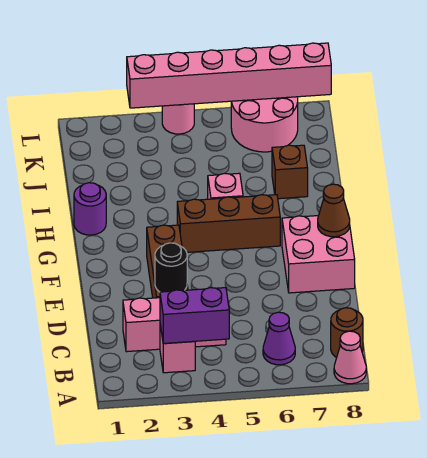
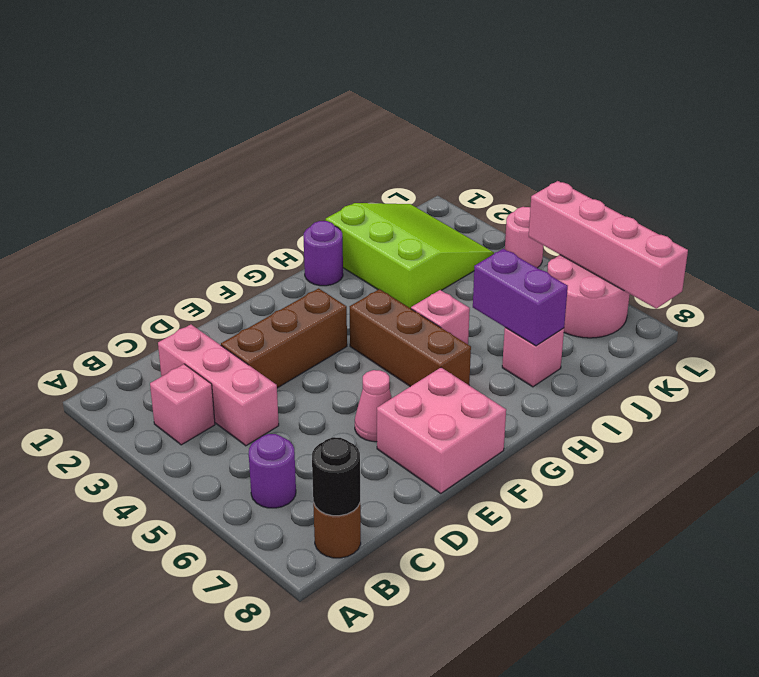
pink 1x1 cone [334,331,366,384] -> pink 1x1 cone moved to [355,370,392,442]
purple 1x2 brick [160,288,229,343] -> purple 1x2 brick moved to [473,249,568,346]
purple 1x1 cone [263,312,295,365] -> purple 1x1 round brick [249,434,296,508]
black 1x1 round brick [155,243,187,292] -> black 1x1 round brick moved to [312,437,360,516]
brown 1x1 cone [318,184,350,237] -> none
none -> lime 3x3 slope [326,203,494,309]
brown 1x1 brick [272,145,308,199] -> pink 1x1 brick [502,327,564,387]
pink 1x6 brick [127,43,331,108] -> pink 1x4 brick [529,181,688,309]

